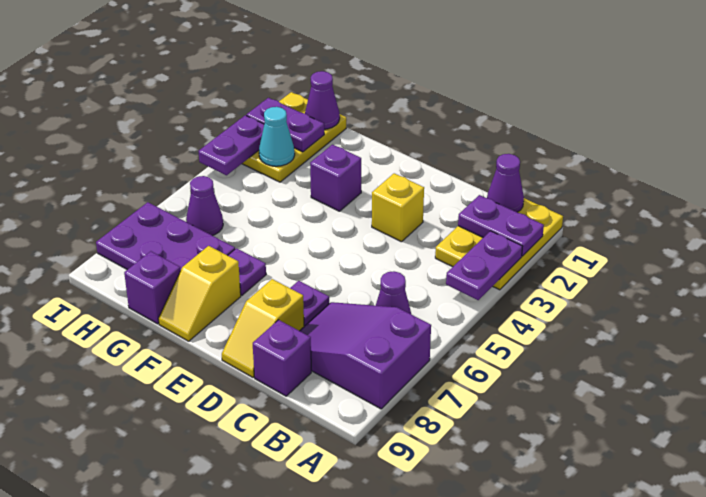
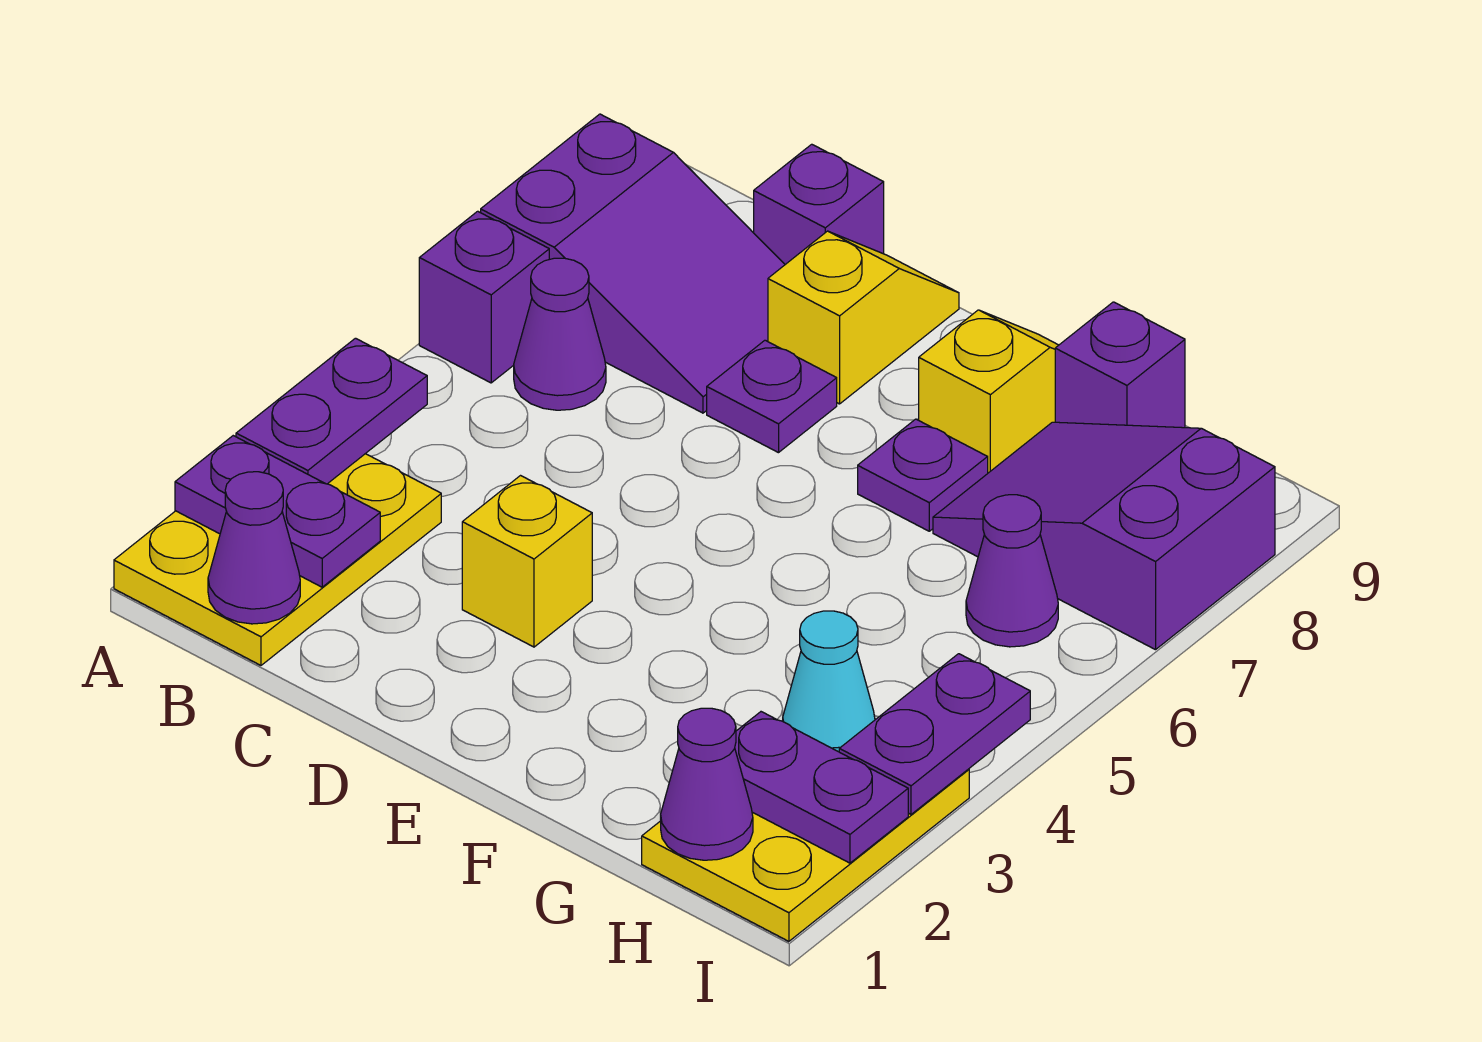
purple 1x1 brick [310,145,361,211] -> purple 1x1 brick moved to [419,211,549,383]
purple 2x3 plate [96,202,235,270] -> purple 2x3 slope [933,422,1275,650]

